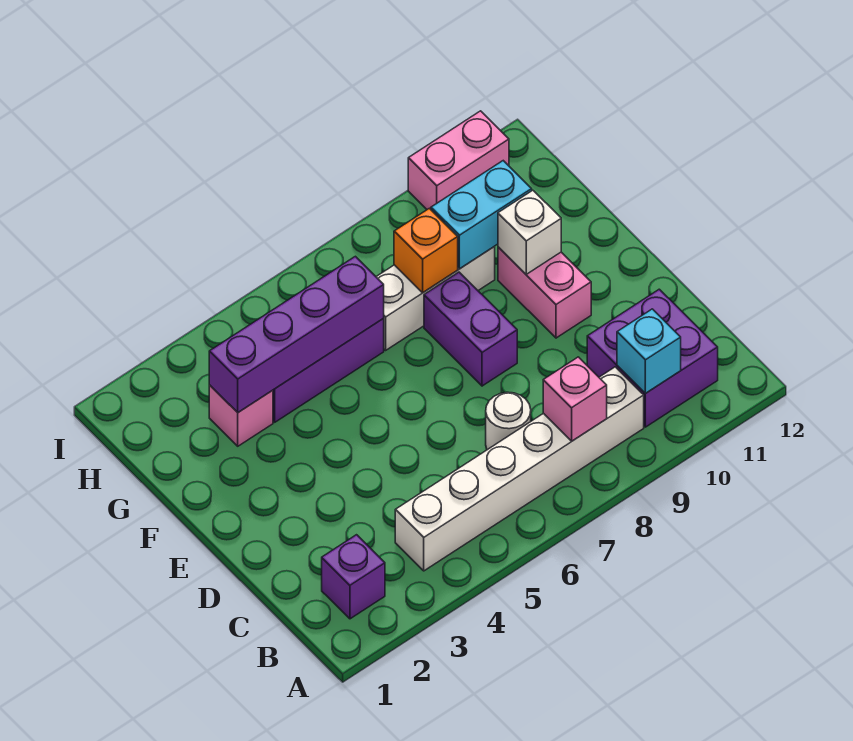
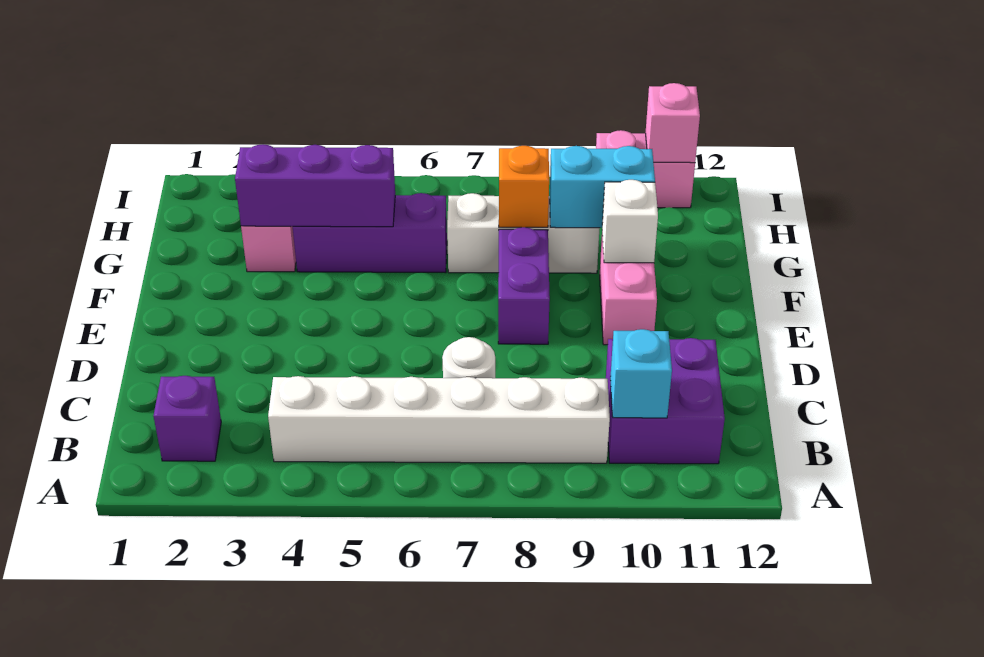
pink 1x1 brick [543,357,607,441] -> pink 1x1 brick moved to [646,83,700,163]
purple 1x4 brick [209,256,384,412] -> purple 1x3 brick [235,144,395,227]

